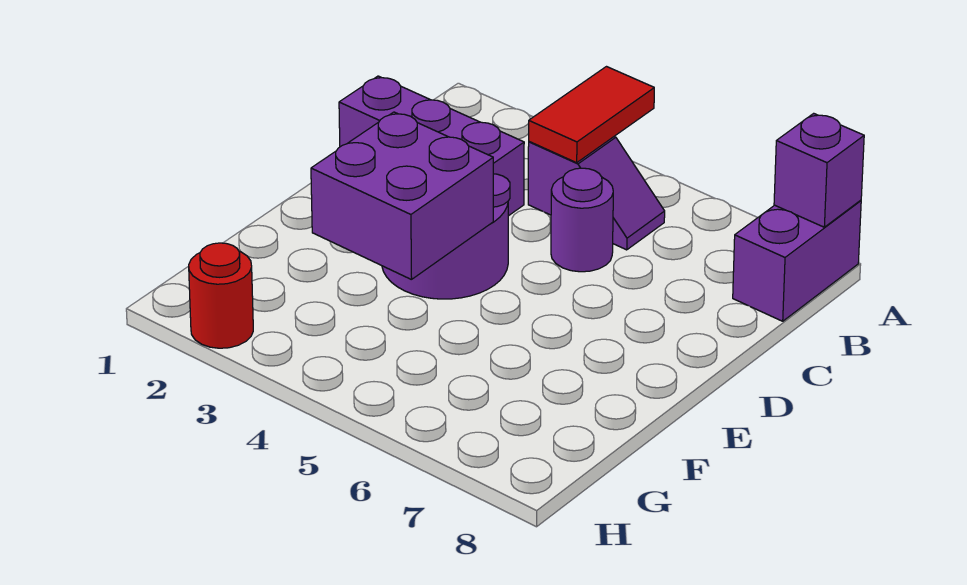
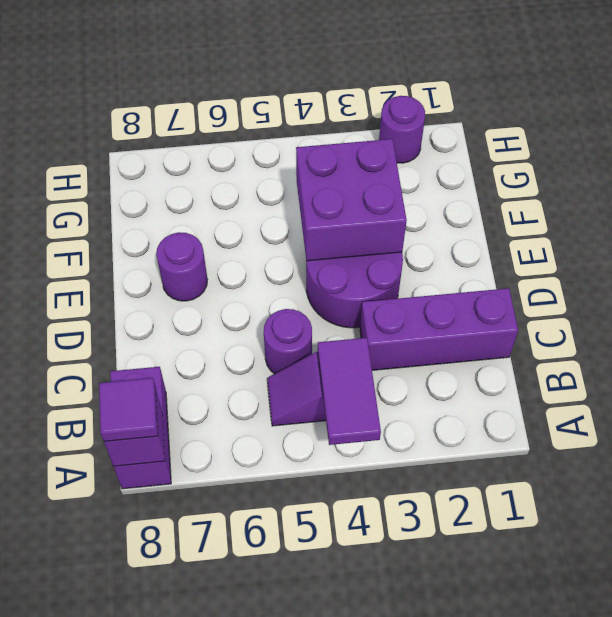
red 1x2 tile [529,67,654,163] -> purple 1x2 tile [318,338,381,445]
none -> purple 1x1 tile [99,378,158,441]
none -> purple 1x1 round brick [156,232,208,301]
red 1x1 round brick [189,243,253,348] -> purple 1x1 round brick [379,96,425,163]

